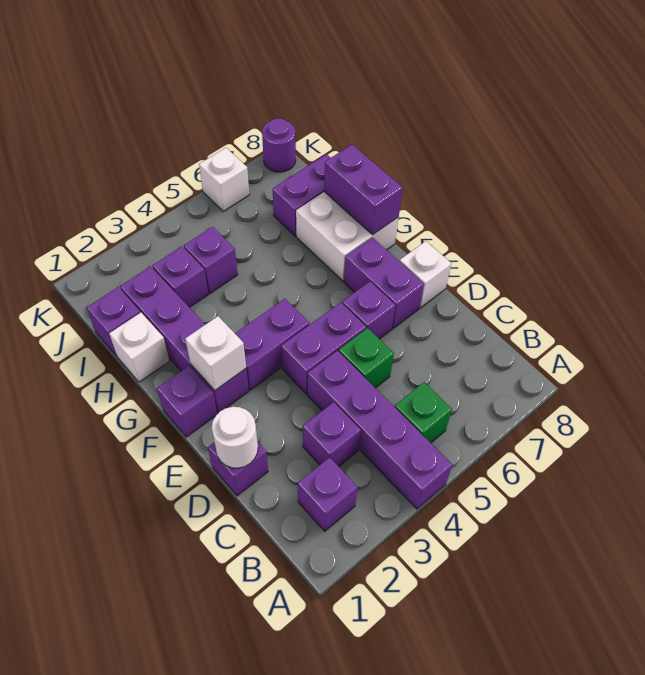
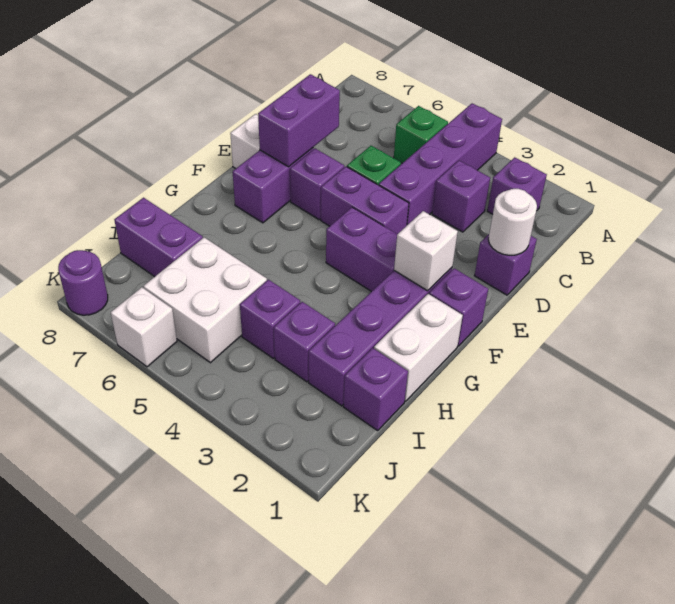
white 2x2 brick [296,192,399,281] -> white 2x2 brick moved to [144,237,267,363]
purple 1x2 brick [324,145,403,235] -> purple 1x2 brick moved to [258,74,340,167]
white 1x1 brick [109,313,170,382] -> white 1x2 brick [374,294,463,401]

